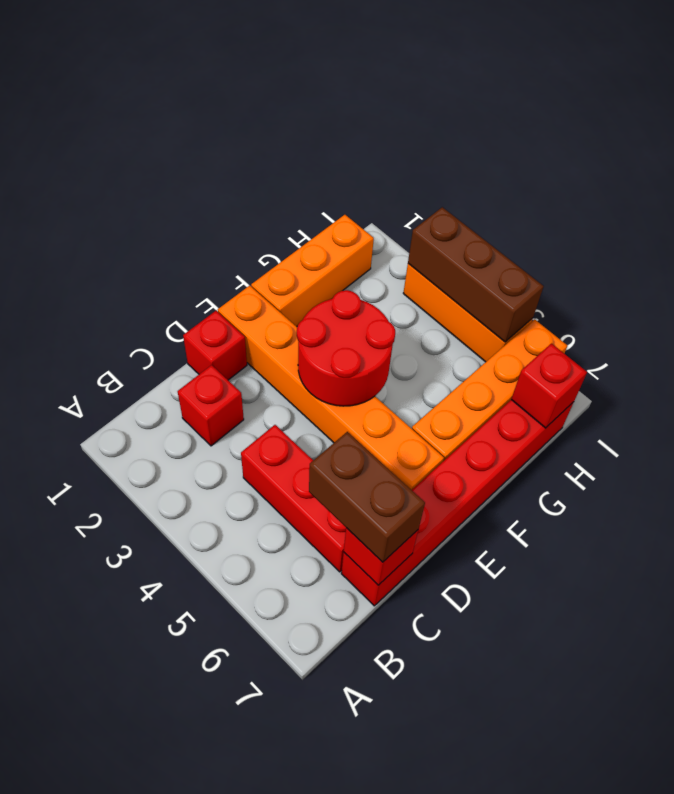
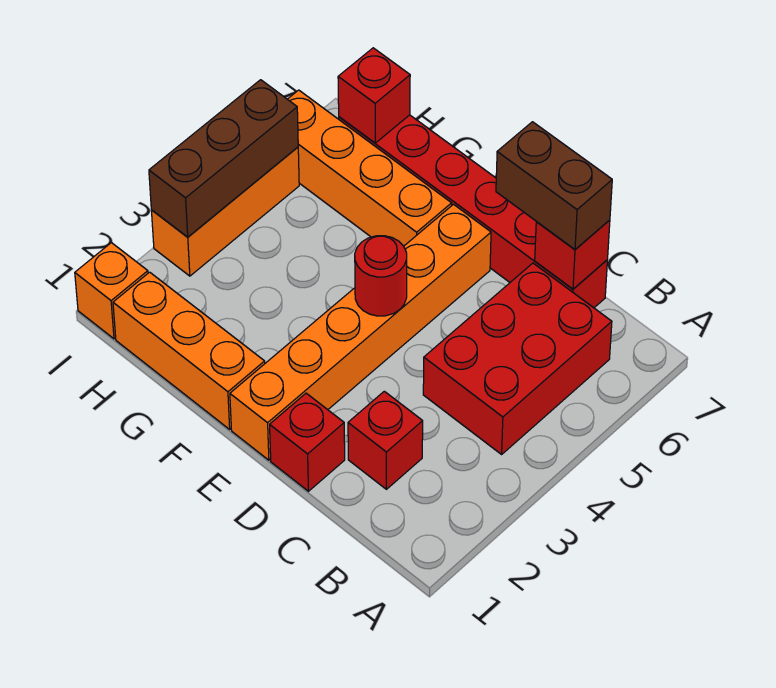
red 1x3 brick [241,425,346,572] -> red 2x3 brick [423,263,612,454]
brown 1x2 brick [309,432,425,562] -> brown 1x2 brick turned to [496,122,612,249]
red 2x2 round brick [297,290,395,406] -> red 1x1 round brick [355,236,407,316]
none -> orange 1x1 brick [75,243,148,339]

